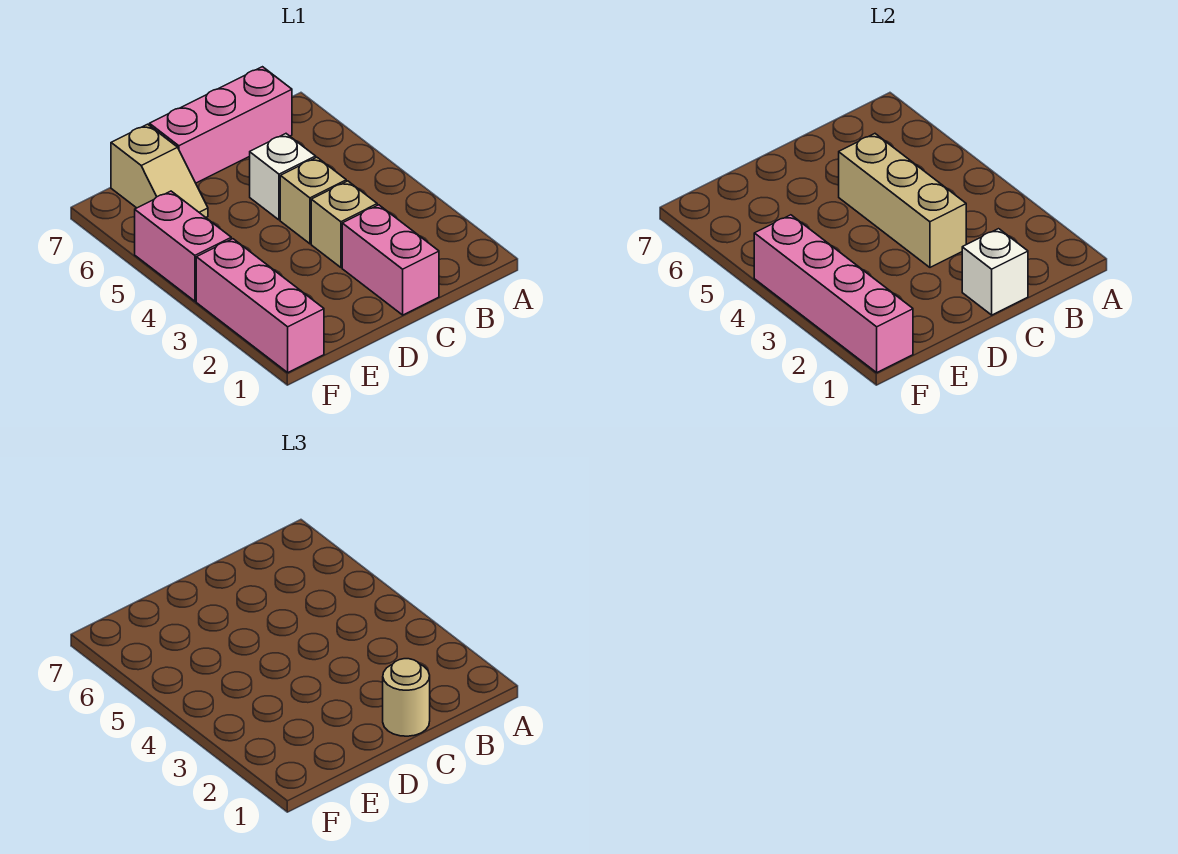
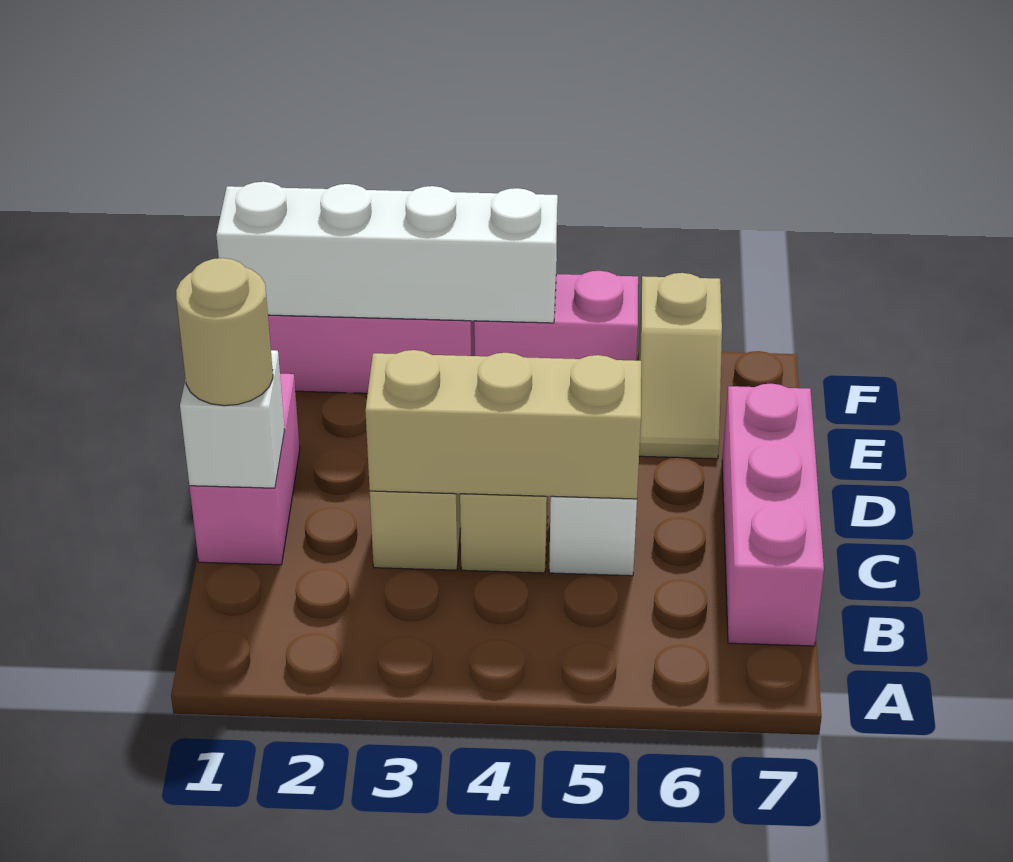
pink 1x2 brick [342,205,439,315] -> pink 1x2 brick turned to [190,374,300,565]
tan 1x2 slope [111,124,208,217] -> tan 1x2 slope turned to [639,273,722,459]
pink 1x4 brick [754,215,913,372] -> white 1x4 brick [216,182,558,323]

